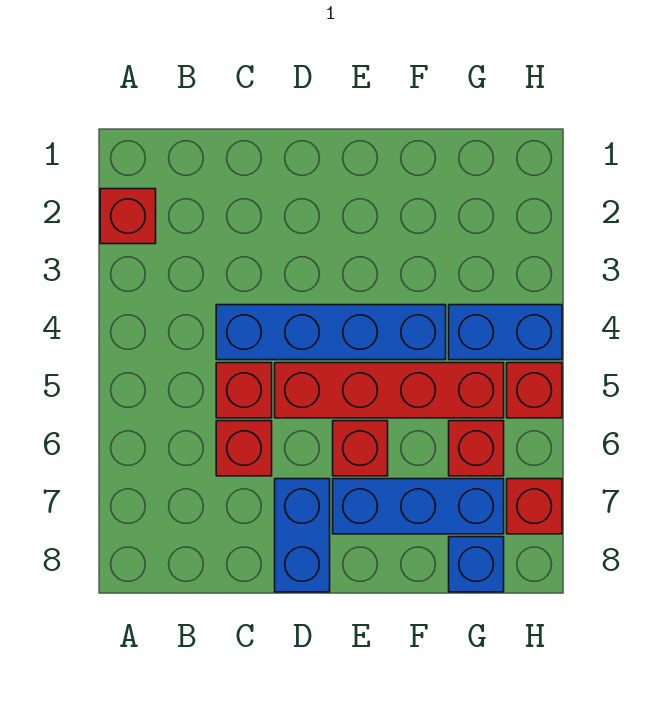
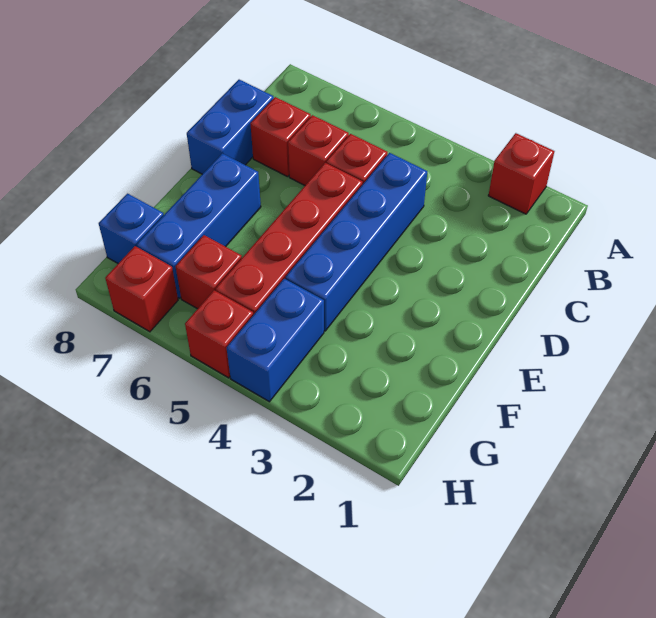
blue 1x2 brick [275,479,330,592] -> blue 1x2 brick turned to [187,80,274,174]
red 1x1 brick [333,421,388,476] -> red 1x1 brick moved to [250,97,311,177]

